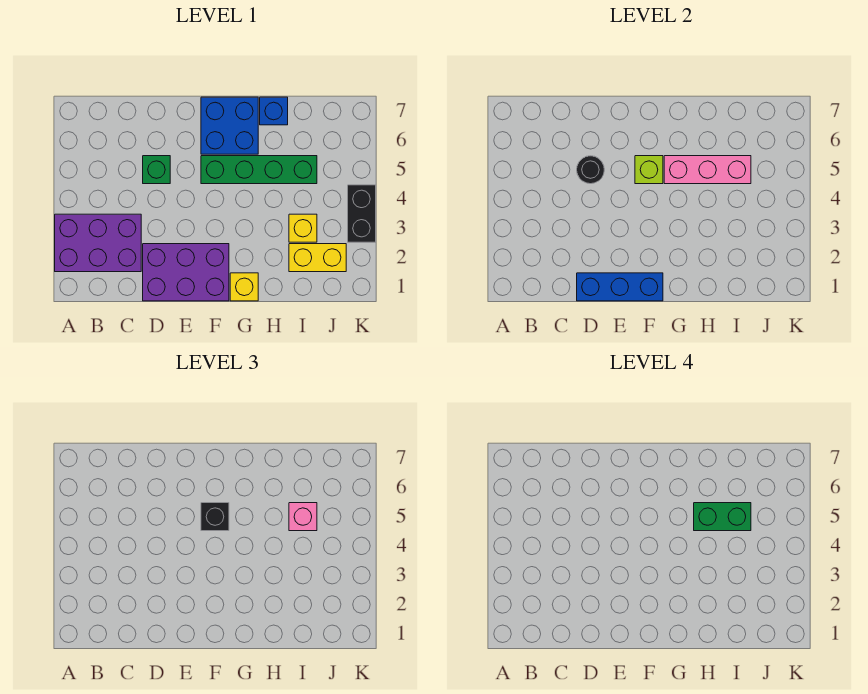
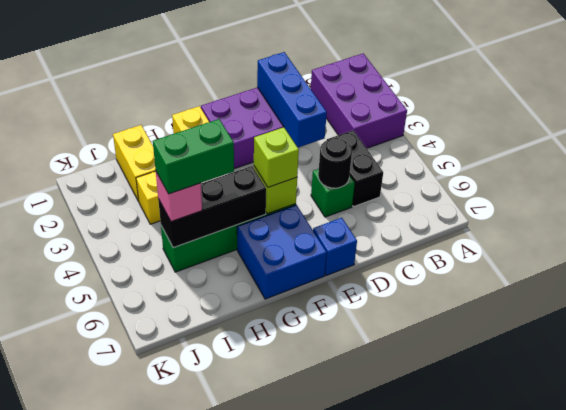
purple 2x3 brick [55,214,141,272] -> purple 2x3 brick turned to [311,54,407,148]
blue 1x3 brick [577,273,663,301] -> blue 1x3 brick turned to [257,52,327,147]
black 1x1 brick [201,503,229,531] -> lime 1x1 brick [254,127,299,187]
pink 1x3 brick [664,156,751,184] -> black 1x3 brick [158,166,266,248]
blue 1x1 brick [260,97,288,125] -> blue 1x1 brick moved to [313,218,357,276]
yellow 1x2 brick [289,244,346,272] -> yellow 1x2 brick turned to [113,125,156,201]
black 1x2 brick [348,185,376,242] -> black 1x2 brick moved to [327,130,383,207]

